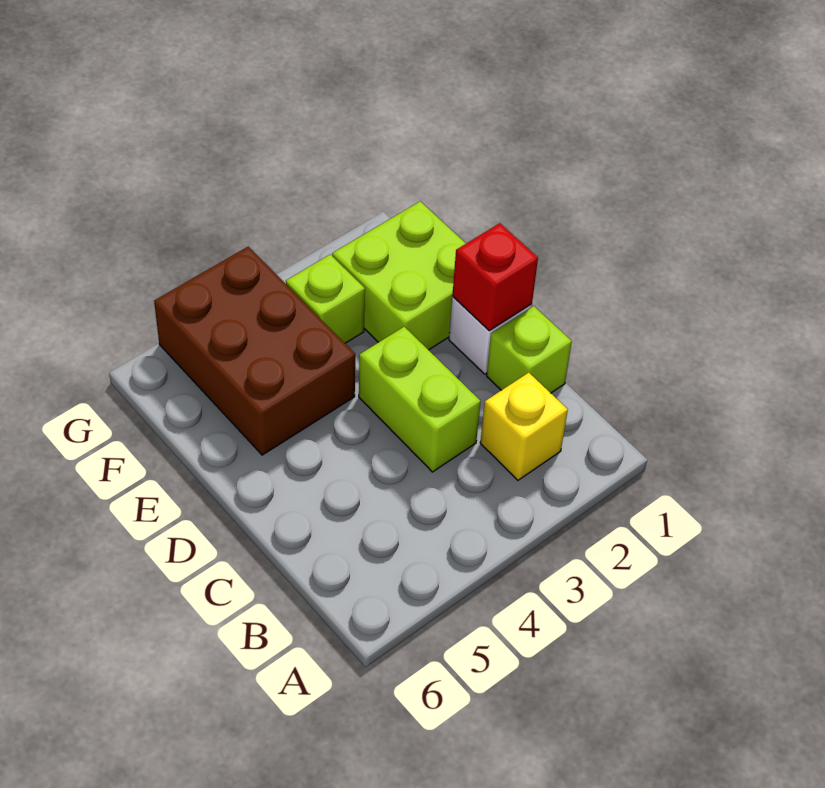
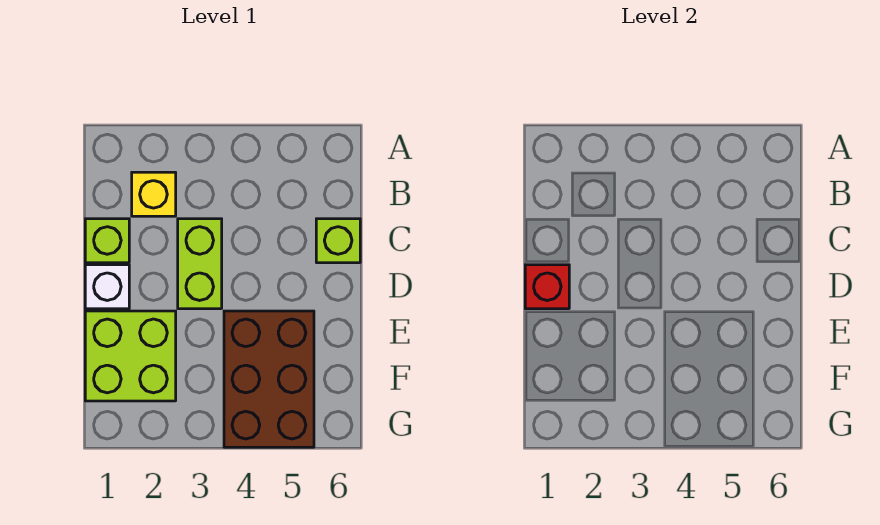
lime 1x1 brick [286,255,365,343] -> lime 1x1 brick moved to [316,219,360,263]

